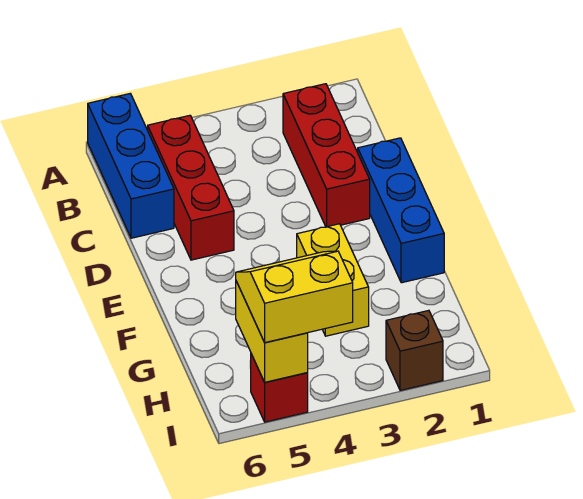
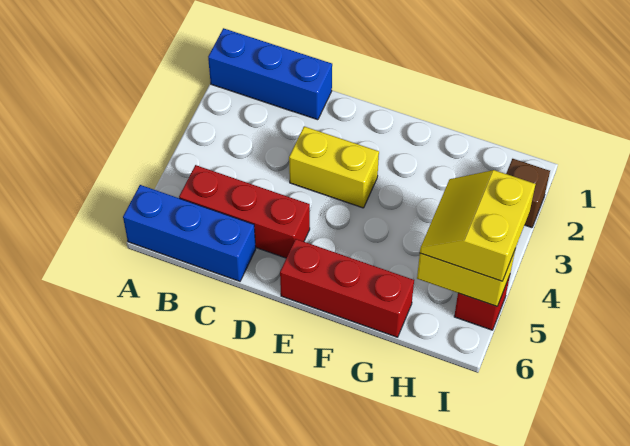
red 1x3 brick [283,84,370,227] -> red 1x3 brick moved to [280,239,414,337]
blue 1x3 brick [358,138,444,283] -> blue 1x3 brick moved to [208,28,332,120]
yellow 1x2 brick [297,224,369,336] -> yellow 1x2 brick moved to [289,126,379,208]

